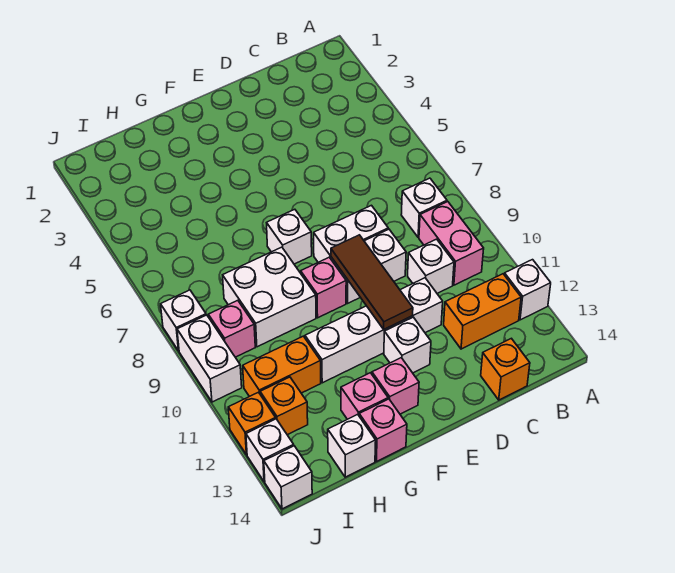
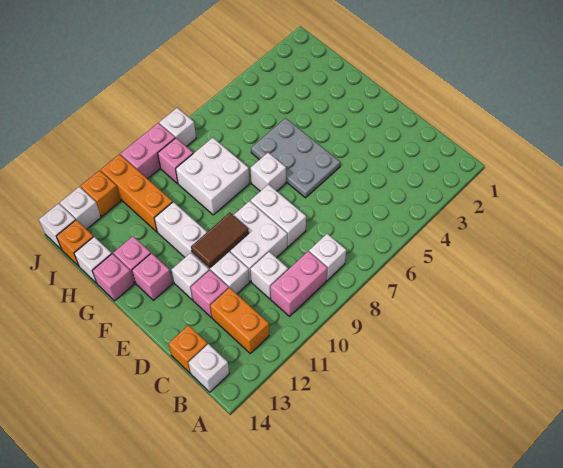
white 1x1 brick [504,260,551,320] -> white 1x1 brick moved to [188,344,229,392]
white 1x2 brick [331,229,406,303] -> white 2x2 brick [229,201,287,281]
none -> grey 2x3 plate [251,118,340,198]
brown 1x3 tile [331,235,413,329] -> brown 1x2 tile [191,213,249,268]
pink 1x1 brick [301,257,346,318] -> pink 1x1 brick moved to [191,270,229,317]
orange 1x2 brick [243,336,321,397] -> orange 1x3 brick [101,154,172,232]
orange 1x1 brick [260,377,308,435] -> orange 1x1 brick moved to [57,220,94,266]
white 1x2 brick [177,315,242,402] -> pink 1x2 brick [121,123,175,179]

